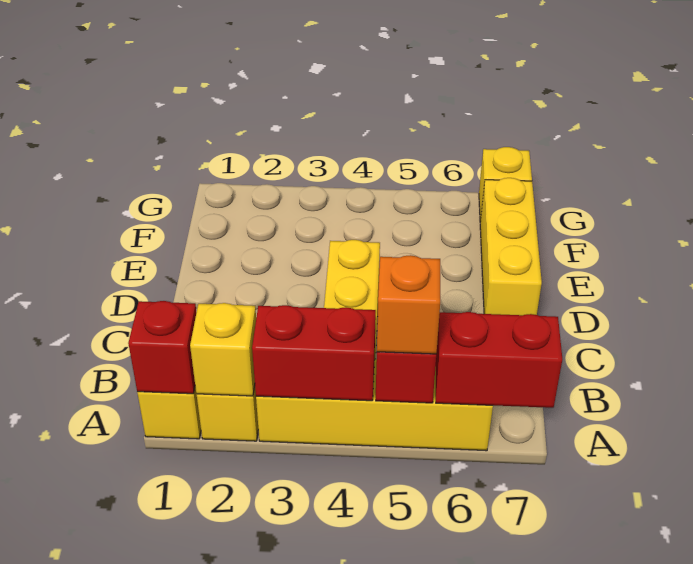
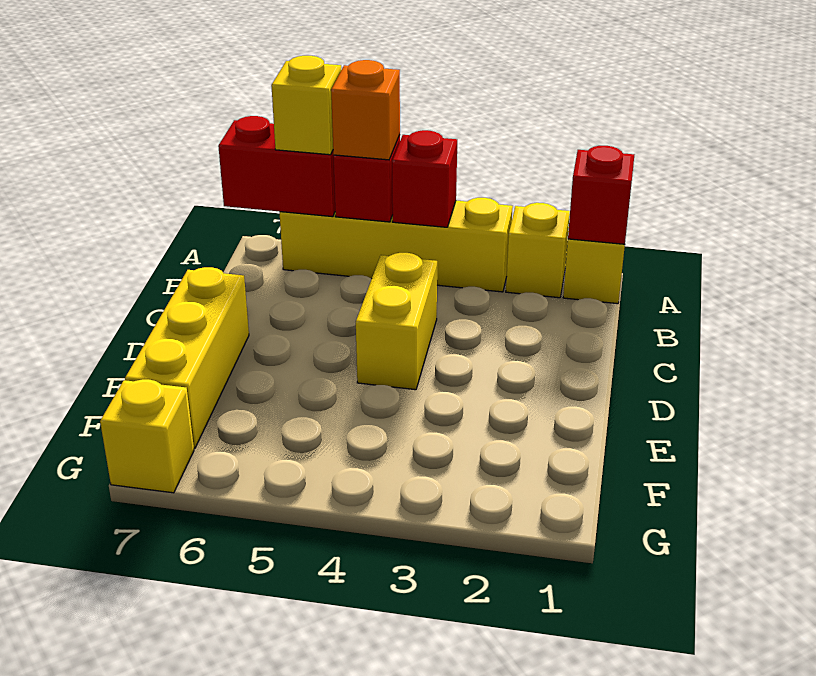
yellow 1x1 brick [190,303,256,396] -> yellow 1x1 brick moved to [271,56,341,155]
red 1x2 brick [252,305,376,401] -> red 1x1 brick [392,130,457,227]

